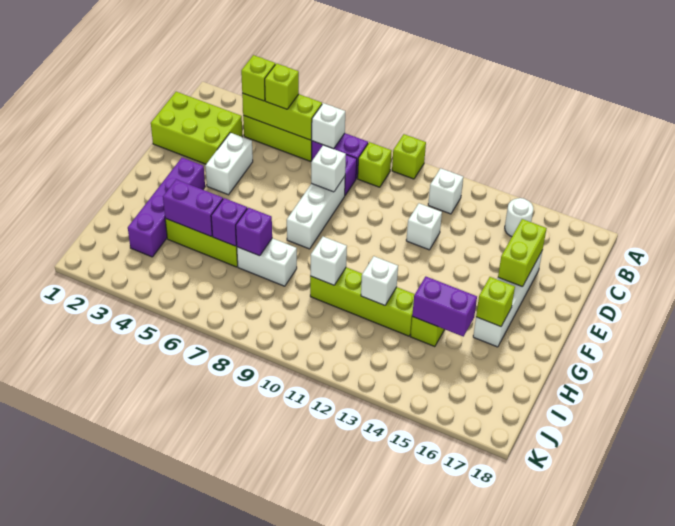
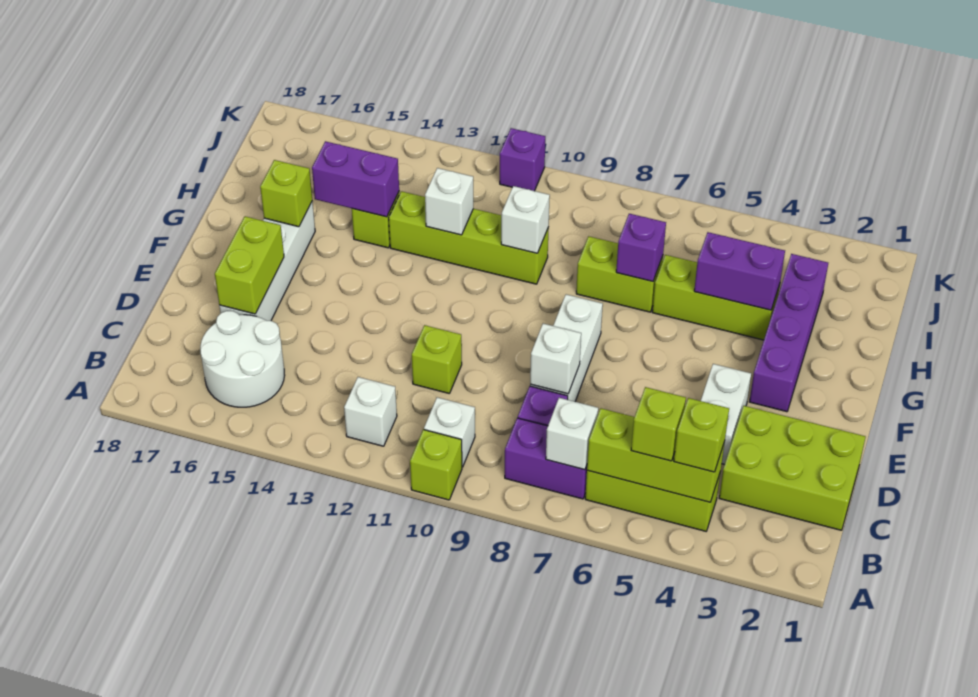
lime 1x1 brick [358,142,392,187] -> lime 1x1 brick moved to [412,325,462,393]
white 1x1 round brick [505,198,533,237] -> white 2x2 round brick [200,311,285,407]
white 1x1 brick [406,203,442,250] -> white 1x1 brick moved to [424,397,475,467]
purple 1x1 brick [211,198,247,246] -> purple 1x1 brick moved to [500,128,545,191]
white 1x2 brick [237,238,297,286] -> lime 1x2 brick [576,236,663,312]

